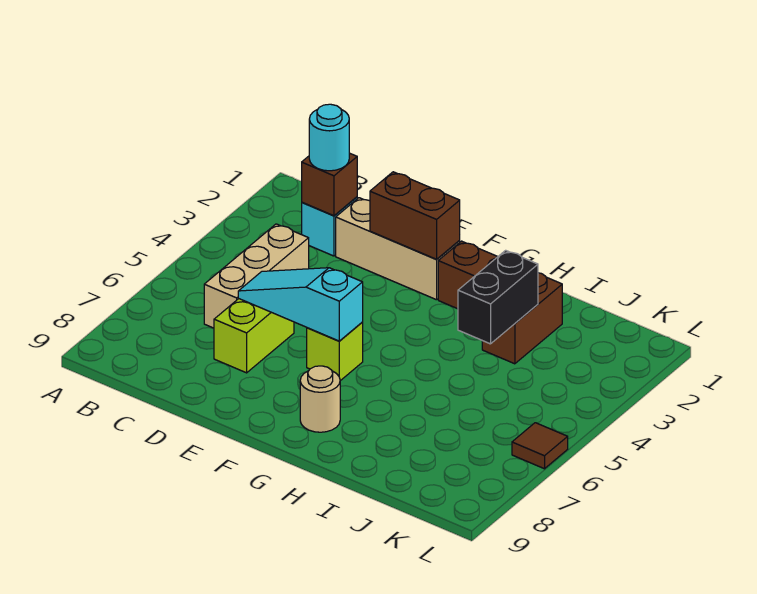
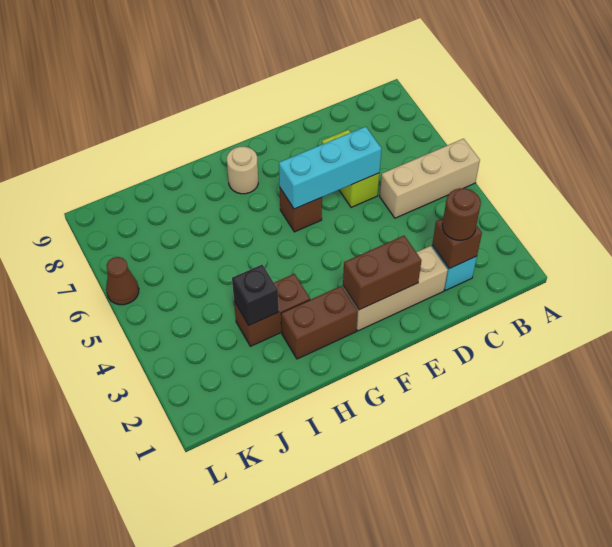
cyan 1x1 round brick [309,104,349,171] -> brown 1x1 round brick [442,188,481,240]
tan 1x3 brick [204,224,309,328] -> tan 1x3 brick turned to [380,139,480,218]
cyan 1x3 slope [238,268,363,341] -> cyan 1x3 brick [279,127,381,209]
lime 1x1 brick [307,323,363,381] -> brown 1x1 brick [280,188,322,232]
brown 1x2 brick [482,273,562,364] -> brown 1x2 brick turned to [234,274,310,346]
black 1x2 brick [458,250,538,344] -> black 1x1 brick [232,264,279,325]
brown 1x1 tile [512,423,568,469] -> brown 1x1 cone [106,257,139,305]

